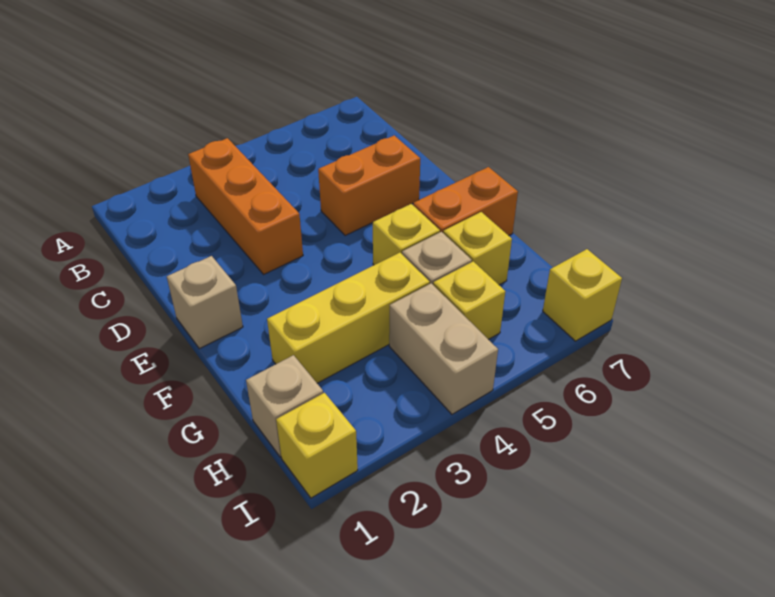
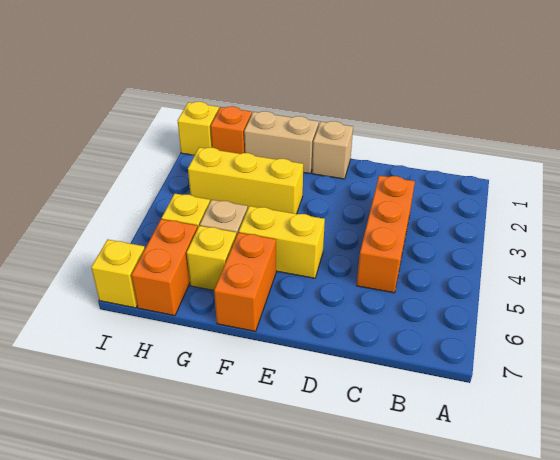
orange 1x3 brick [188,138,303,274] -> orange 1x3 brick turned to [357,175,415,293]
orange 1x2 brick [318,135,420,236] -> orange 1x2 brick moved to [132,219,198,316]
yellow 1x1 brick [373,204,440,265] -> yellow 1x2 brick [239,206,325,278]
yellow 1x3 brick [267,253,430,383] -> yellow 1x3 brick turned to [188,147,303,214]
tan 1x1 brick [246,355,323,457] -> orange 1x1 brick [211,106,252,154]
tan 1x2 brick [389,283,498,414] -> tan 1x2 brick moved to [244,111,319,174]

